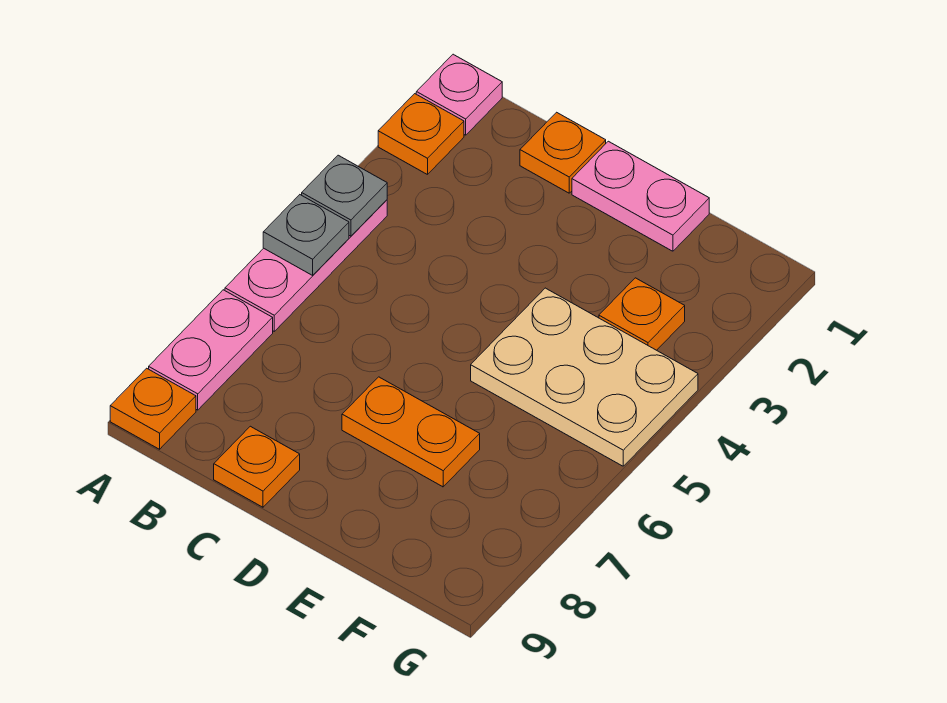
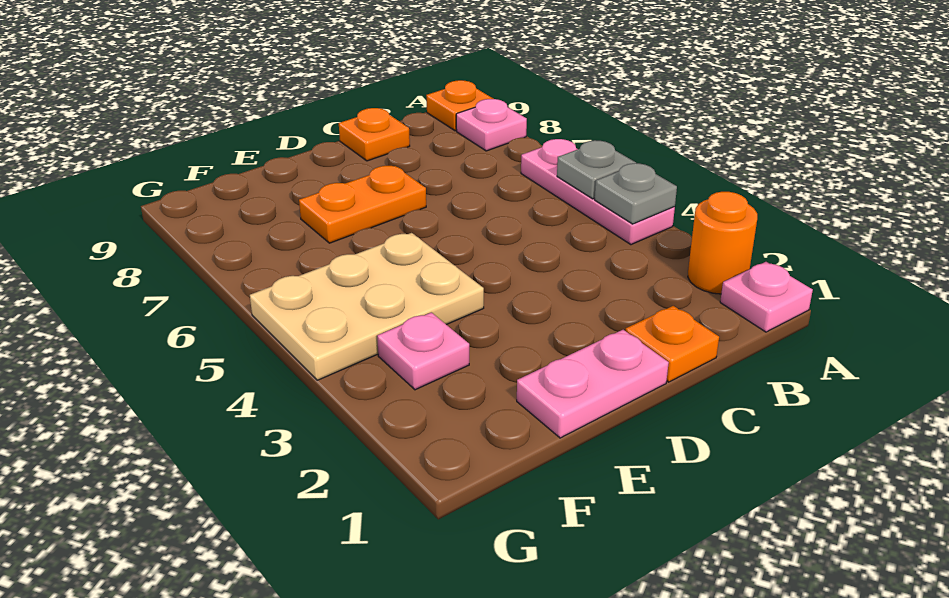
orange 1x1 plate [378,94,464,175] -> orange 1x1 round brick [688,192,757,294]
pink 1x2 plate [149,290,273,410] -> pink 1x1 plate [456,99,527,151]
orange 1x1 plate [599,278,685,350] -> pink 1x1 plate [377,312,469,390]

